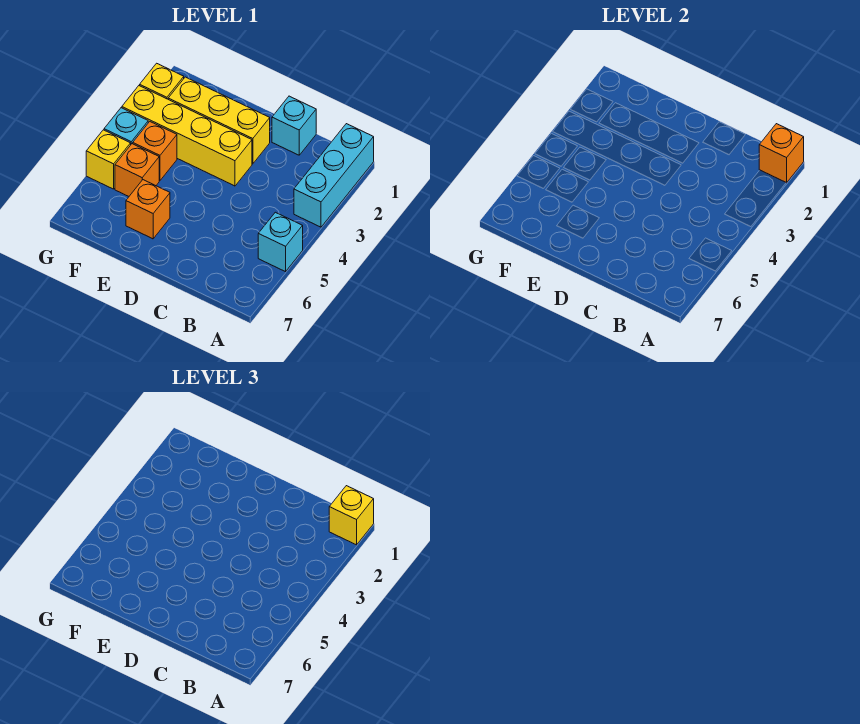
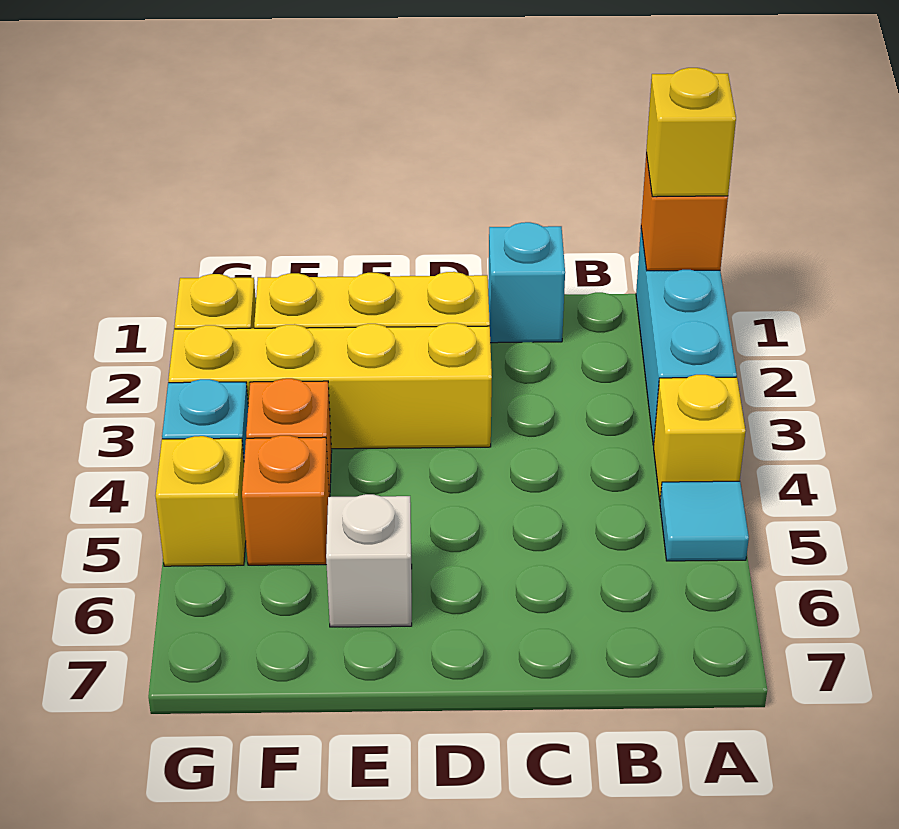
none -> yellow 1x1 brick [654,375,746,500]
cyan 1x1 brick [258,212,303,272] -> cyan 1x1 tile [660,481,749,561]
orange 1x1 brick [126,180,170,239] -> white 1x1 brick [326,494,412,627]

